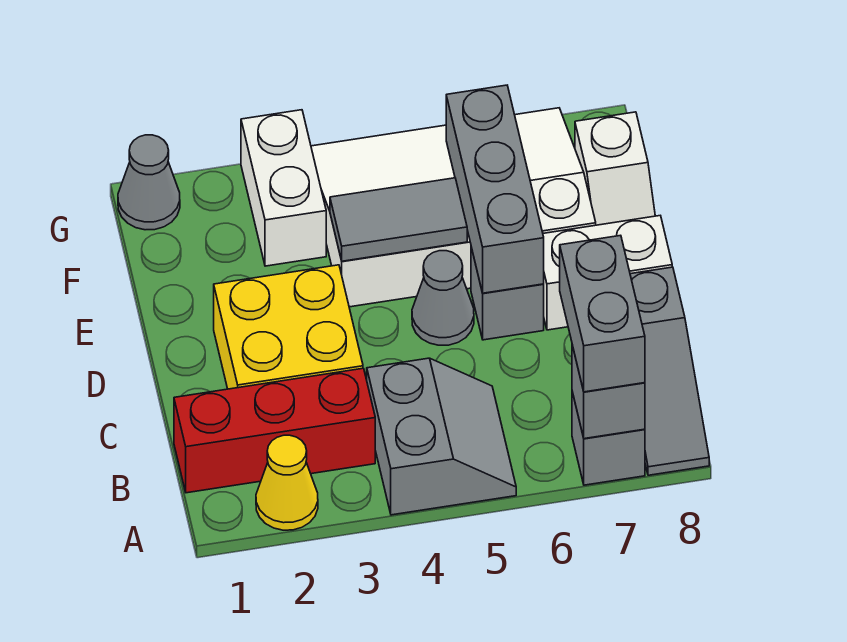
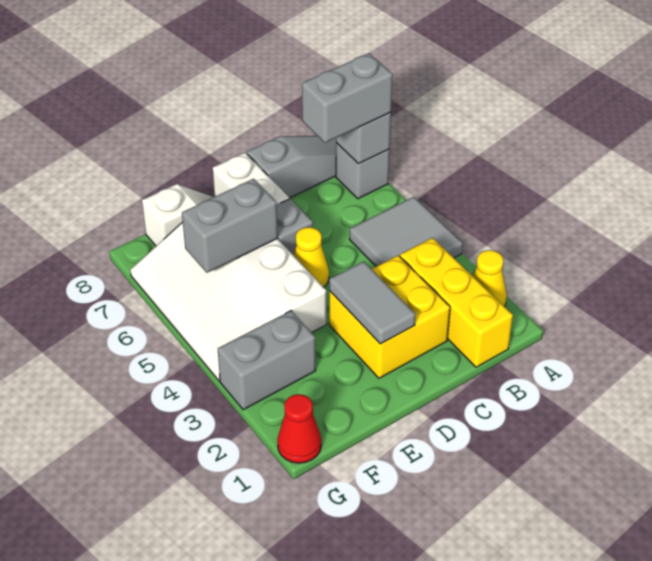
grey 2x2 slope [367,358,516,515] -> grey 2x2 tile [350,197,463,267]
red 1x3 brick [174,368,375,493] -> yellow 1x3 brick [400,238,513,367]
grey 1x1 cone [412,251,474,345] -> yellow 1x1 cone [294,227,329,287]
grey 1x3 brick [446,85,544,293] -> grey 1x2 brick [182,179,278,273]
grey 1x2 tile [330,178,467,261] -> grey 1x2 tile moved to [329,261,415,344]
white 1x2 brick [241,110,326,266] -> grey 1x2 brick [218,311,316,410]
grey 1x1 cone [118,135,180,230] -> red 1x1 cone [277,394,321,463]

